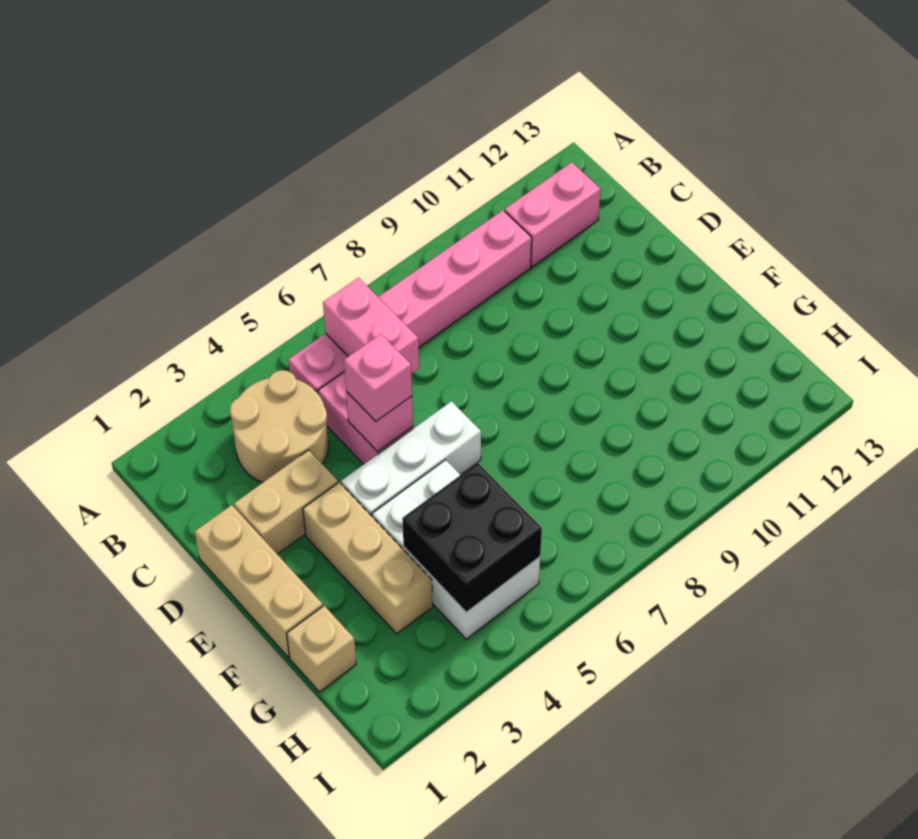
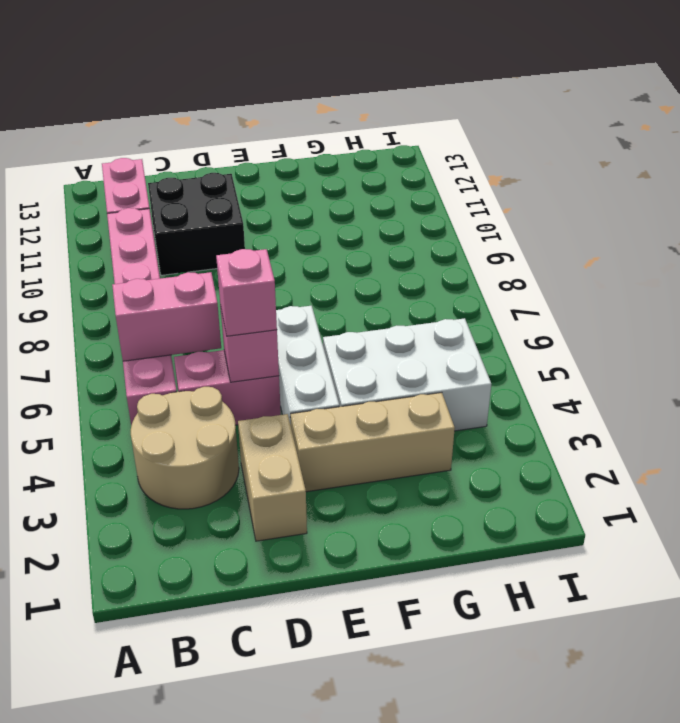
tan 1x3 brick [195,505,323,658] -> none
tan 1x1 brick [287,606,356,692] -> none
black 2x2 brick [402,463,542,612] -> black 2x2 brick moved to [148,173,245,275]

